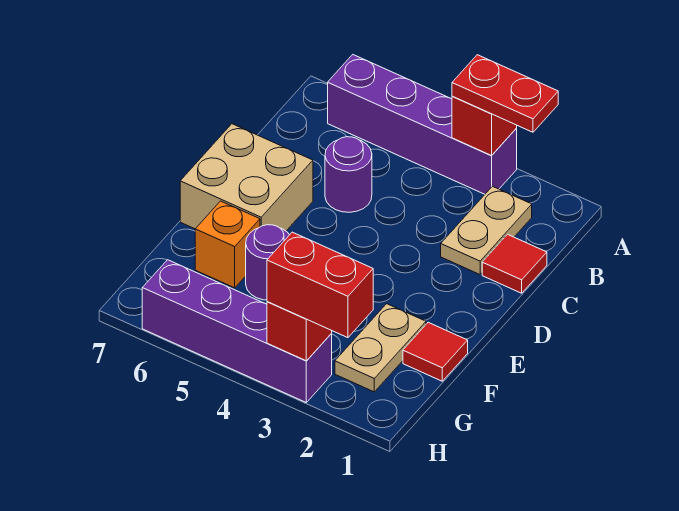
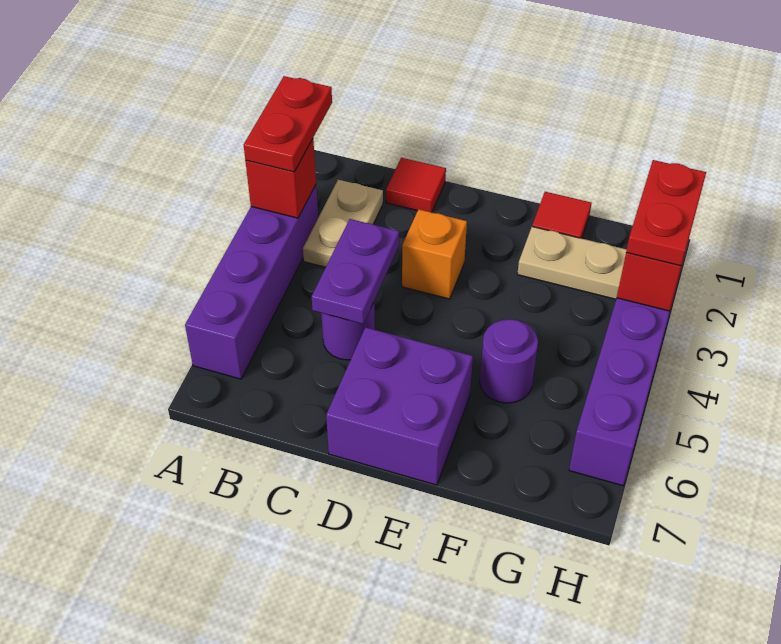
tan 1x2 plate [441,186,532,274] -> tan 1x2 plate turned to [303,180,383,267]
none -> purple 1x2 plate [312,219,399,324]
tan 2x2 brick [180,124,313,231] -> purple 2x2 brick [326,327,473,485]
orange 1x1 brick [195,201,260,288] -> orange 1x1 brick moved to [402,209,467,299]
red 1x2 brick [267,232,373,338] -> red 1x2 plate [626,160,706,266]

